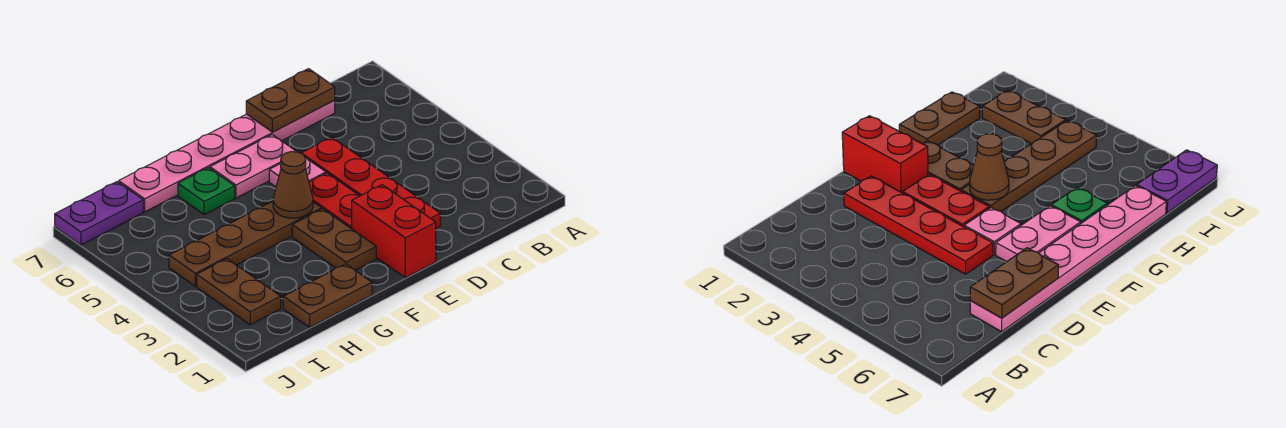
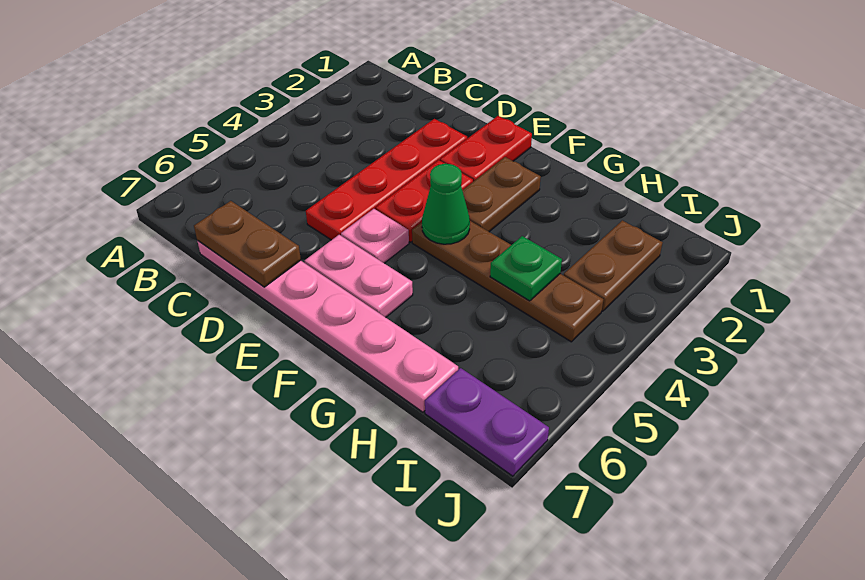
red 1x2 brick [352,185,436,278] -> red 1x2 plate [440,116,532,182]
brown 1x1 cone [273,152,313,218] -> green 1x1 cone [422,164,470,244]
brown 1x2 plate [283,264,372,327] -> none
green 1x1 plate [178,168,235,215] -> green 1x1 plate moved to [490,236,562,301]

